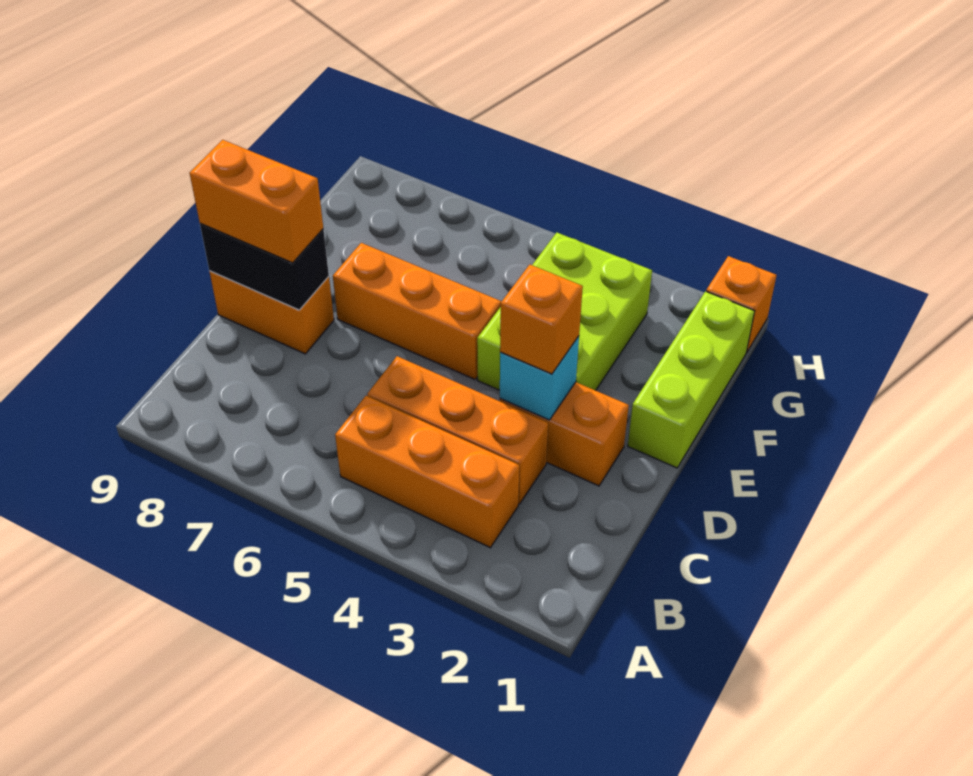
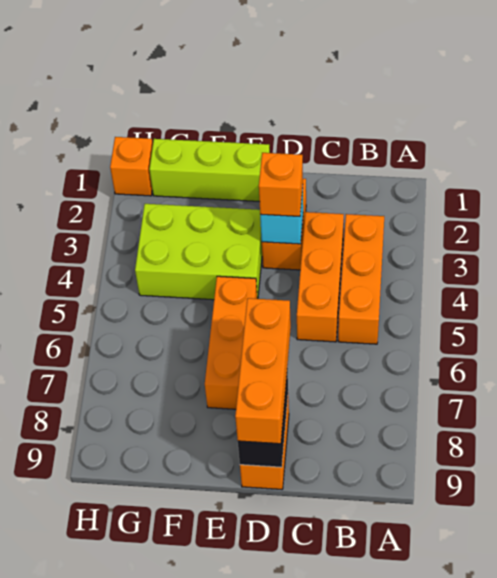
orange 1x2 brick [190,140,323,263] -> orange 1x3 brick [235,298,291,444]

